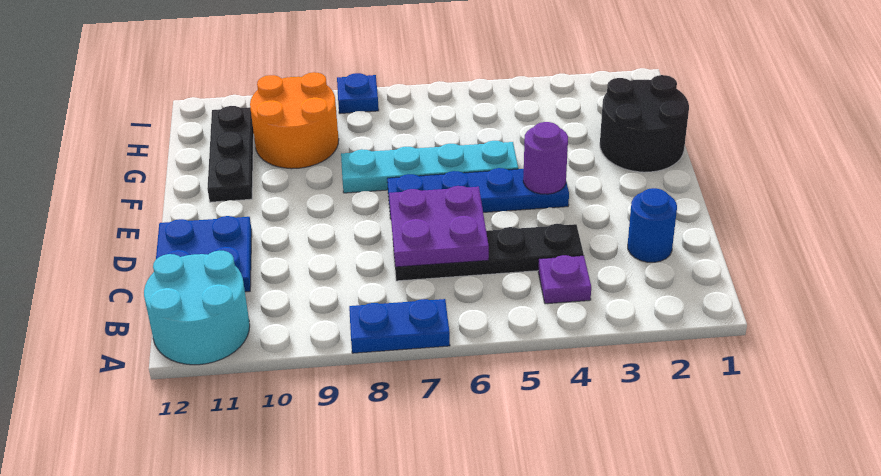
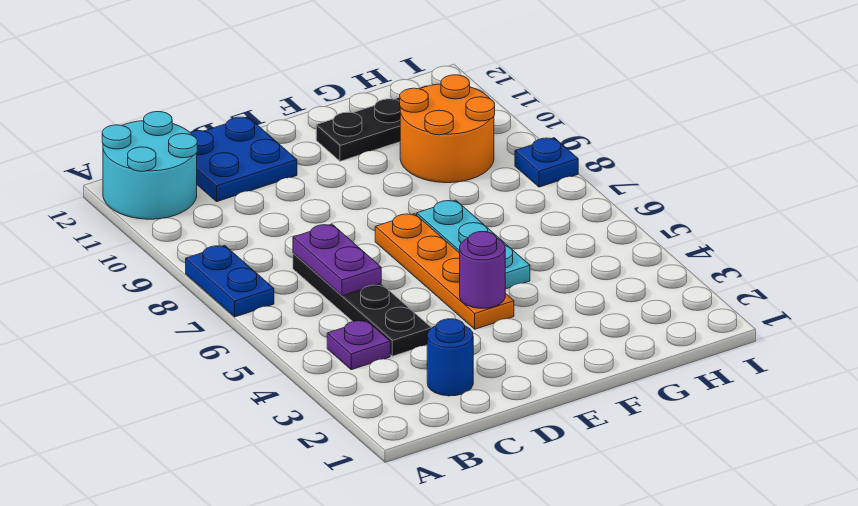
purple 2x2 plate [389,186,489,267] -> purple 1x2 plate [293,224,381,296]
blue 1x4 plate [387,168,569,219] -> orange 1x4 plate [375,214,514,329]
black 2x2 round brick [600,75,689,172] -> none
cyan 1x4 plate [341,141,518,193] -> cyan 1x3 plate [417,200,530,289]

